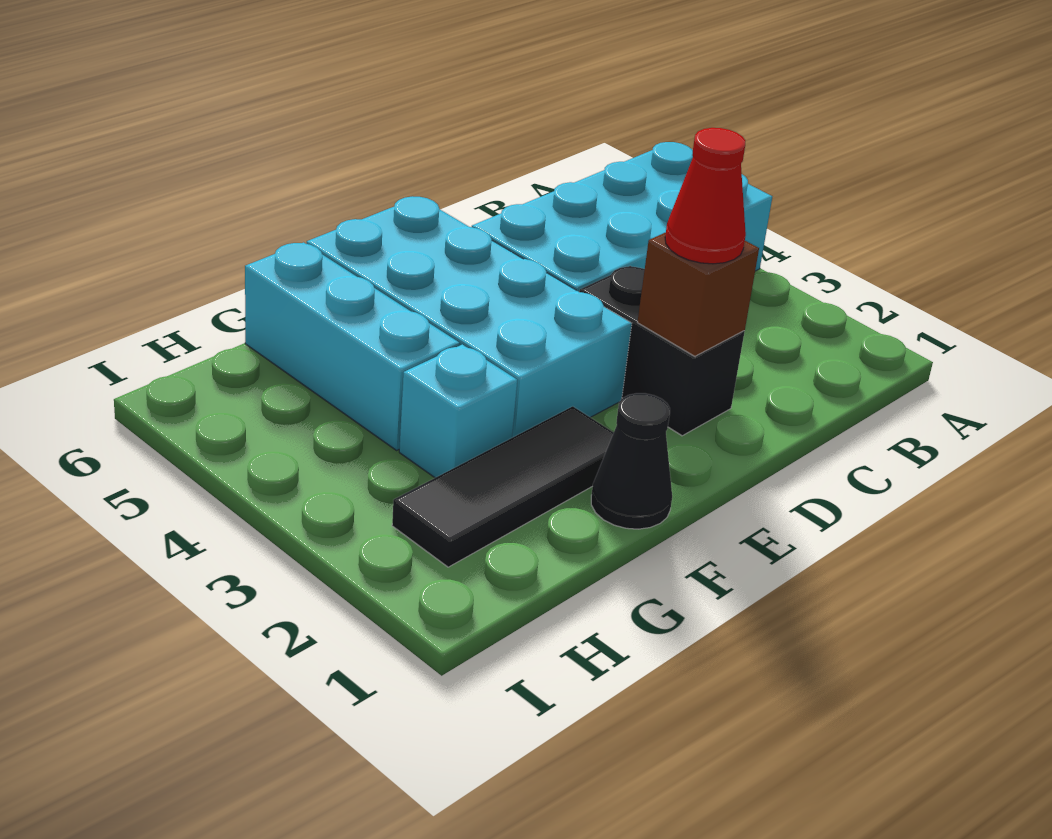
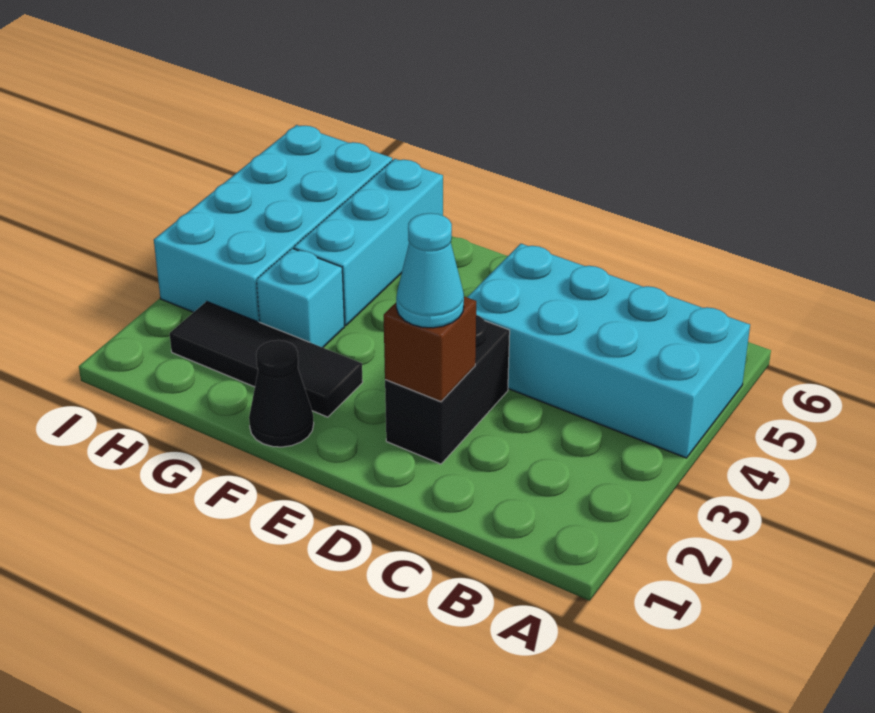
red 1x1 cone [665,128,746,264] -> cyan 1x1 cone [396,213,464,328]
cyan 2x4 brick [307,196,632,438] -> cyan 2x4 brick moved to [154,125,392,322]

